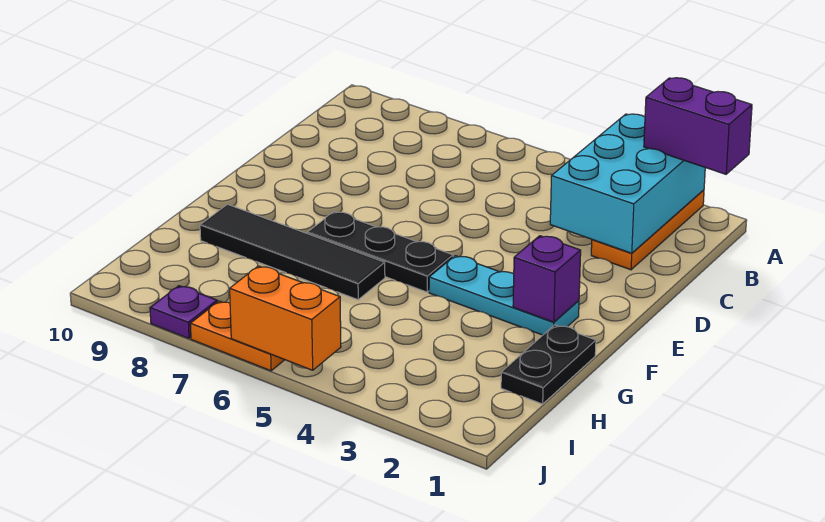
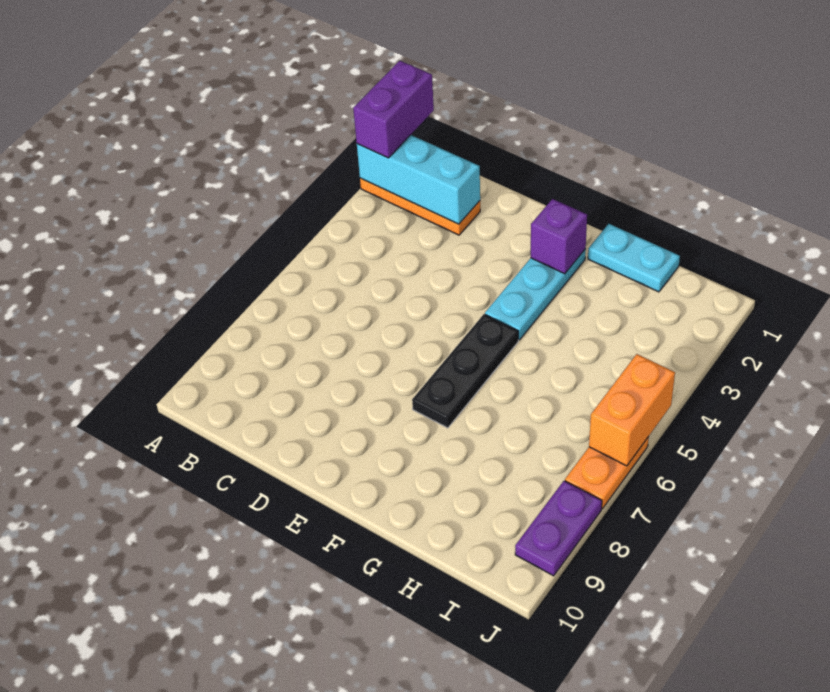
cyan 2x3 brick [550,114,705,253] -> cyan 1x3 brick [357,135,480,224]
black 1x2 plate [501,325,596,404] -> cyan 1x2 plate [588,224,680,292]
black 1x4 tile [200,204,385,300] -> none
purple 1x1 plate [150,286,217,338] -> purple 1x2 plate [515,481,602,576]

